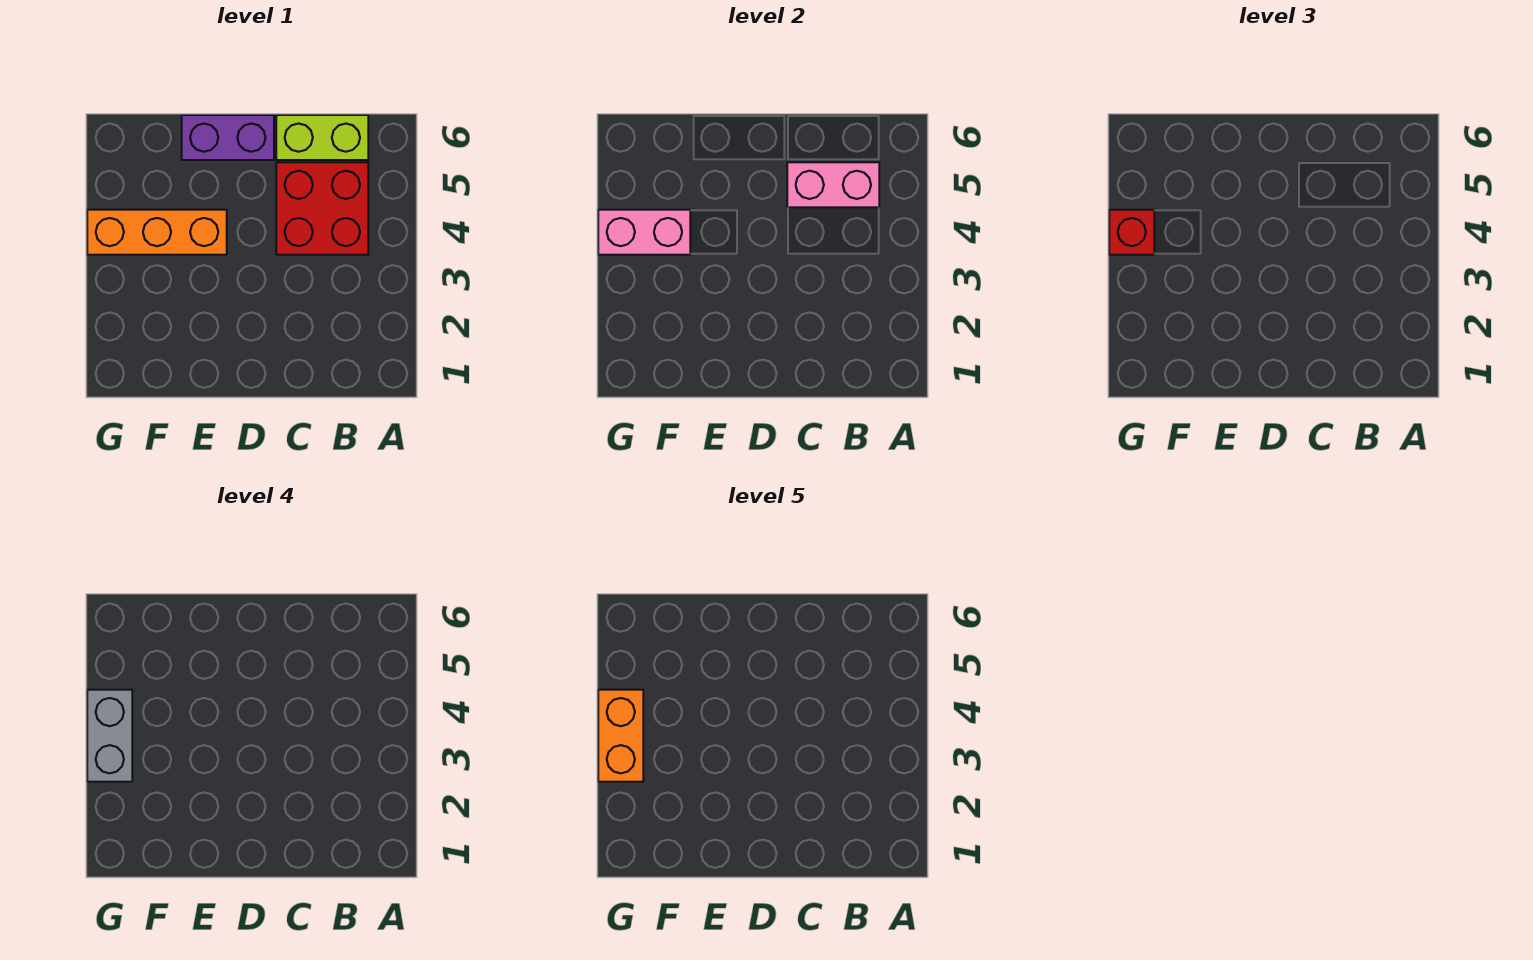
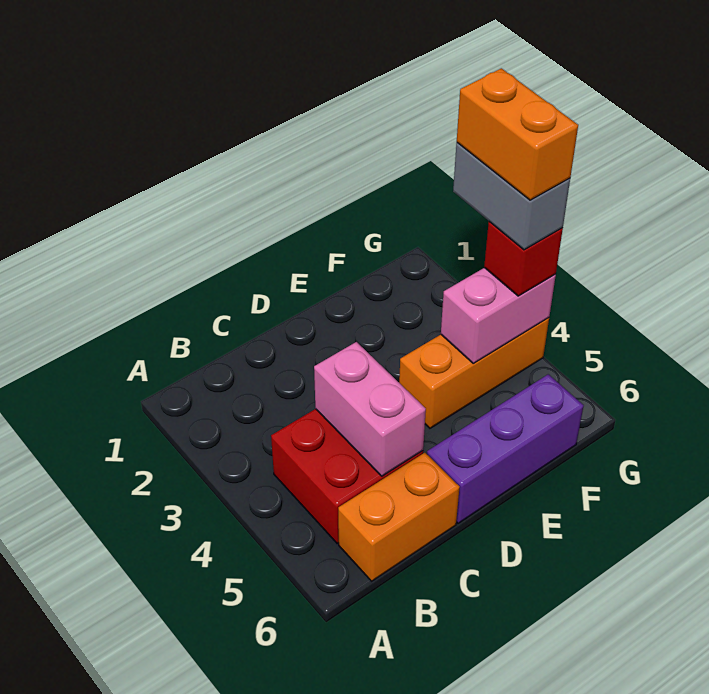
pink 1x2 brick [787,162,879,207] -> pink 1x2 brick turned to [314,342,426,476]
lime 1x2 brick [276,115,368,160] -> orange 1x2 brick [338,453,460,581]
purple 1x2 brick [182,115,274,160] -> purple 1x3 brick [427,374,584,523]

